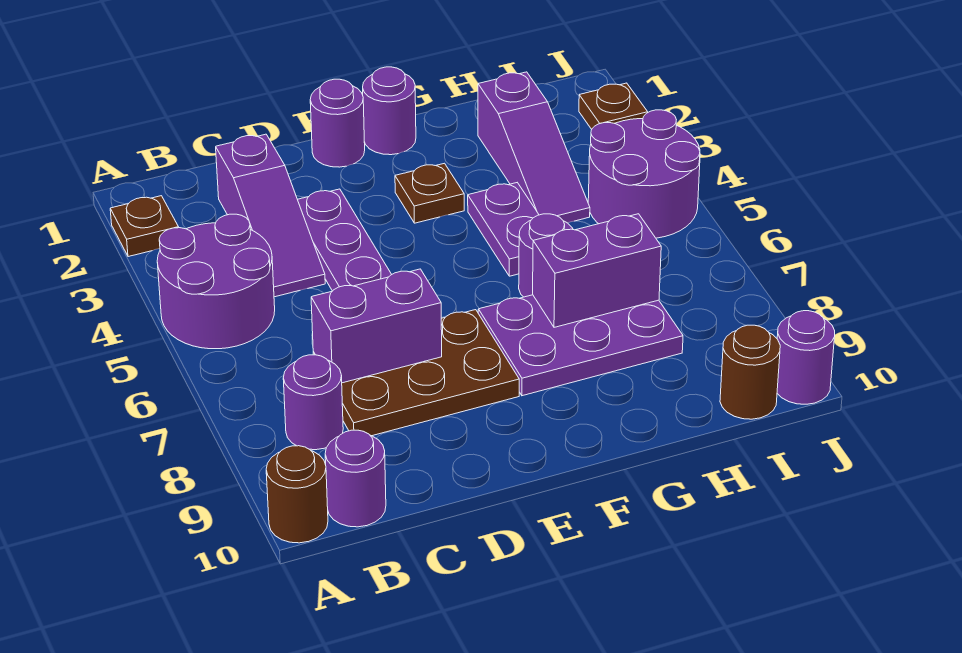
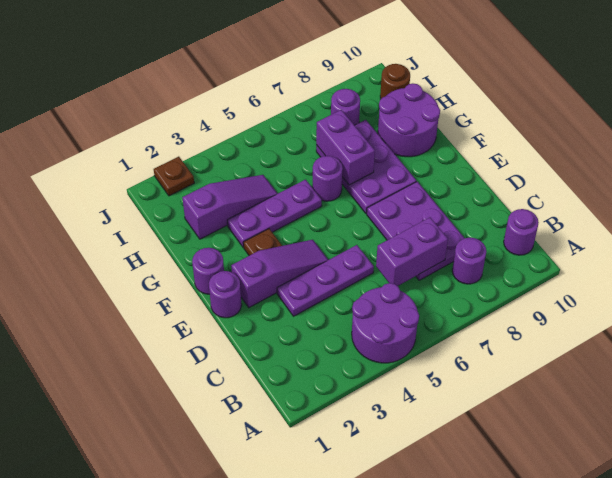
brown 1x1 plate [110,196,179,257] -> none
brown 1x1 round brick [266,446,328,543] -> none
purple 1x3 slope [216,134,325,297] -> purple 1x3 slope moved to [231,240,328,308]
brown 2x3 plate [313,310,519,436] -> purple 2x3 plate [367,182,465,280]
purple 1x2 brick [311,269,442,383] -> purple 1x2 brick turned to [376,217,448,286]
purple 1x2 plate [468,183,539,276] -> purple 1x3 plate [227,179,322,247]
purple 2x2 round brick [588,110,700,238] -> purple 2x2 round brick moved to [378,83,440,157]
purple 1x1 round brick [777,311,835,404] -> purple 1x1 round brick moved to [331,89,360,125]

